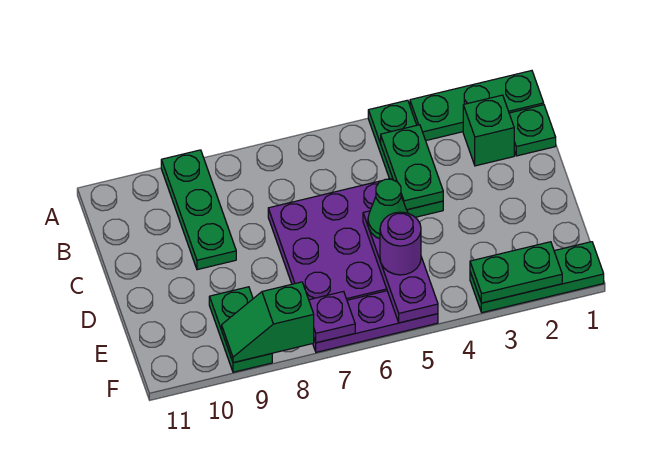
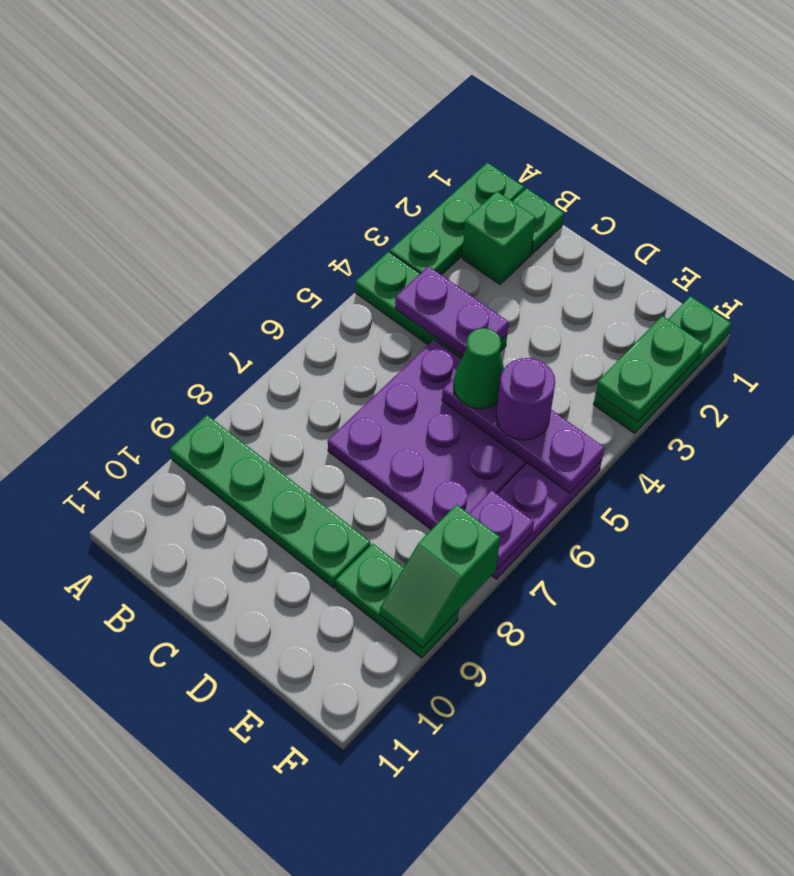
green 1x3 plate [161,150,236,270] -> green 1x4 plate [170,415,370,588]
green 1x2 plate [381,125,443,210] -> purple 1x2 plate [395,266,509,357]

